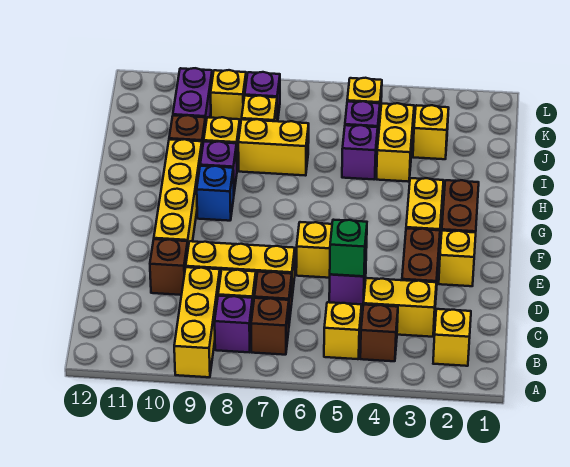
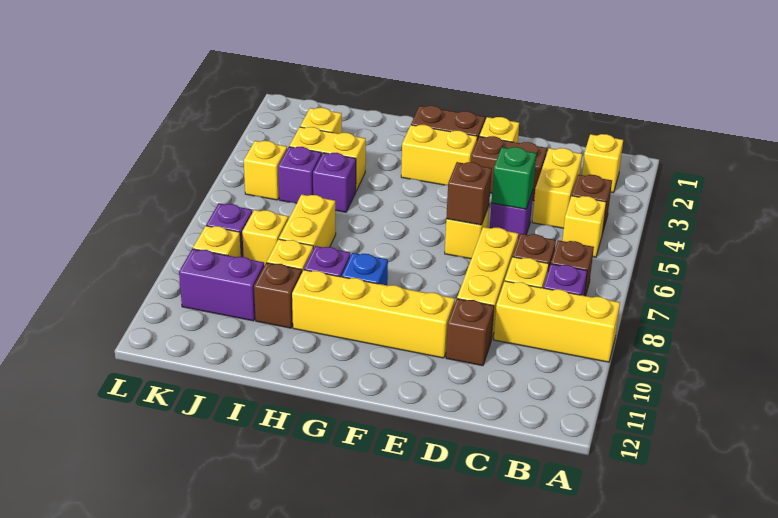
none -> brown 1x1 brick [446,162,492,225]

